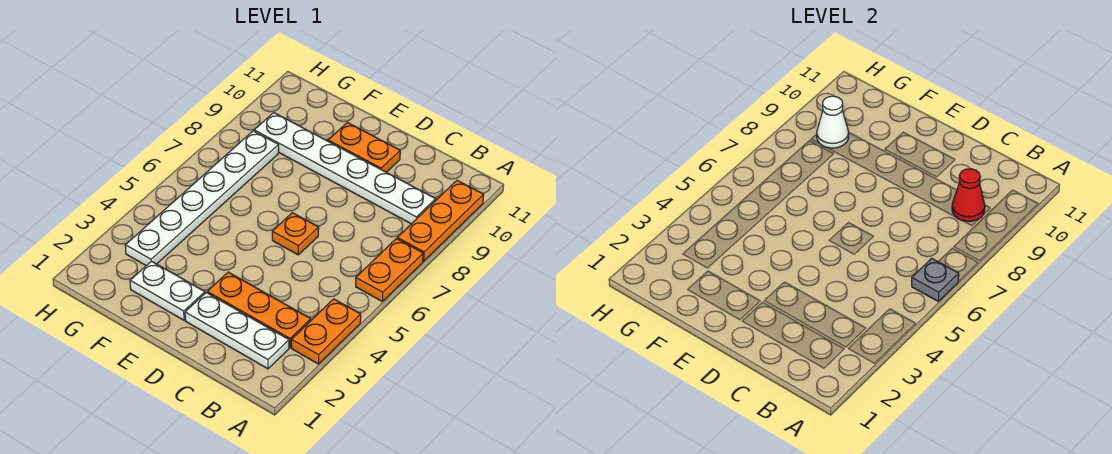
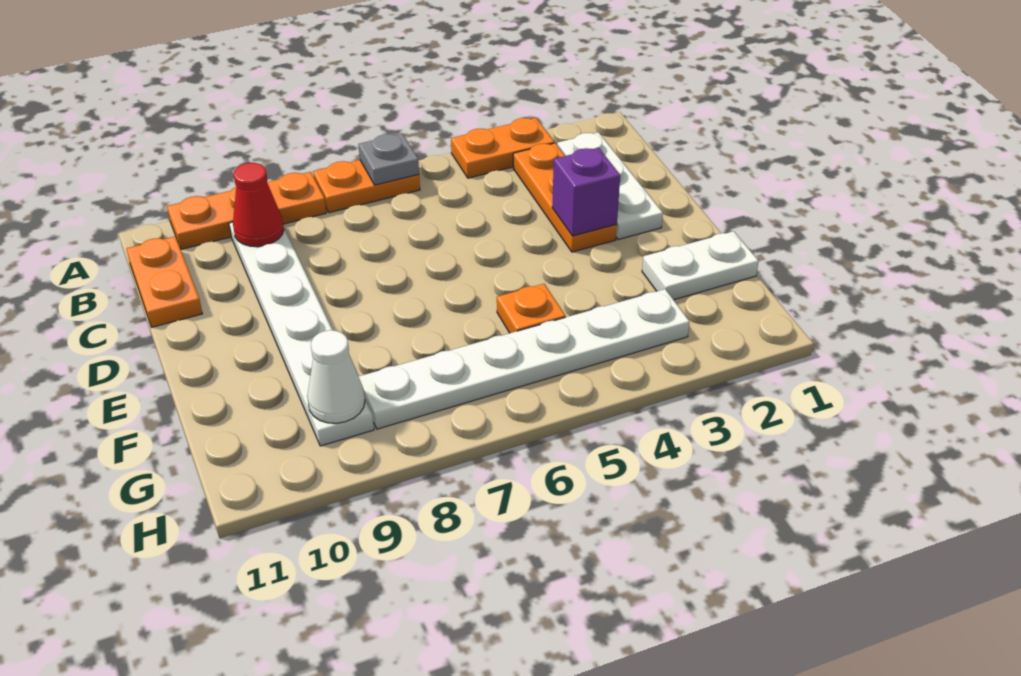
none -> purple 1x1 brick [552,148,620,236]
orange 1x1 plate [272,213,319,255] -> orange 1x1 plate moved to [497,284,565,333]
orange 1x2 plate [328,123,400,172] -> orange 1x2 plate moved to [126,236,202,327]
white 1x2 plate [130,261,205,320] -> white 1x2 plate turned to [642,231,759,300]

